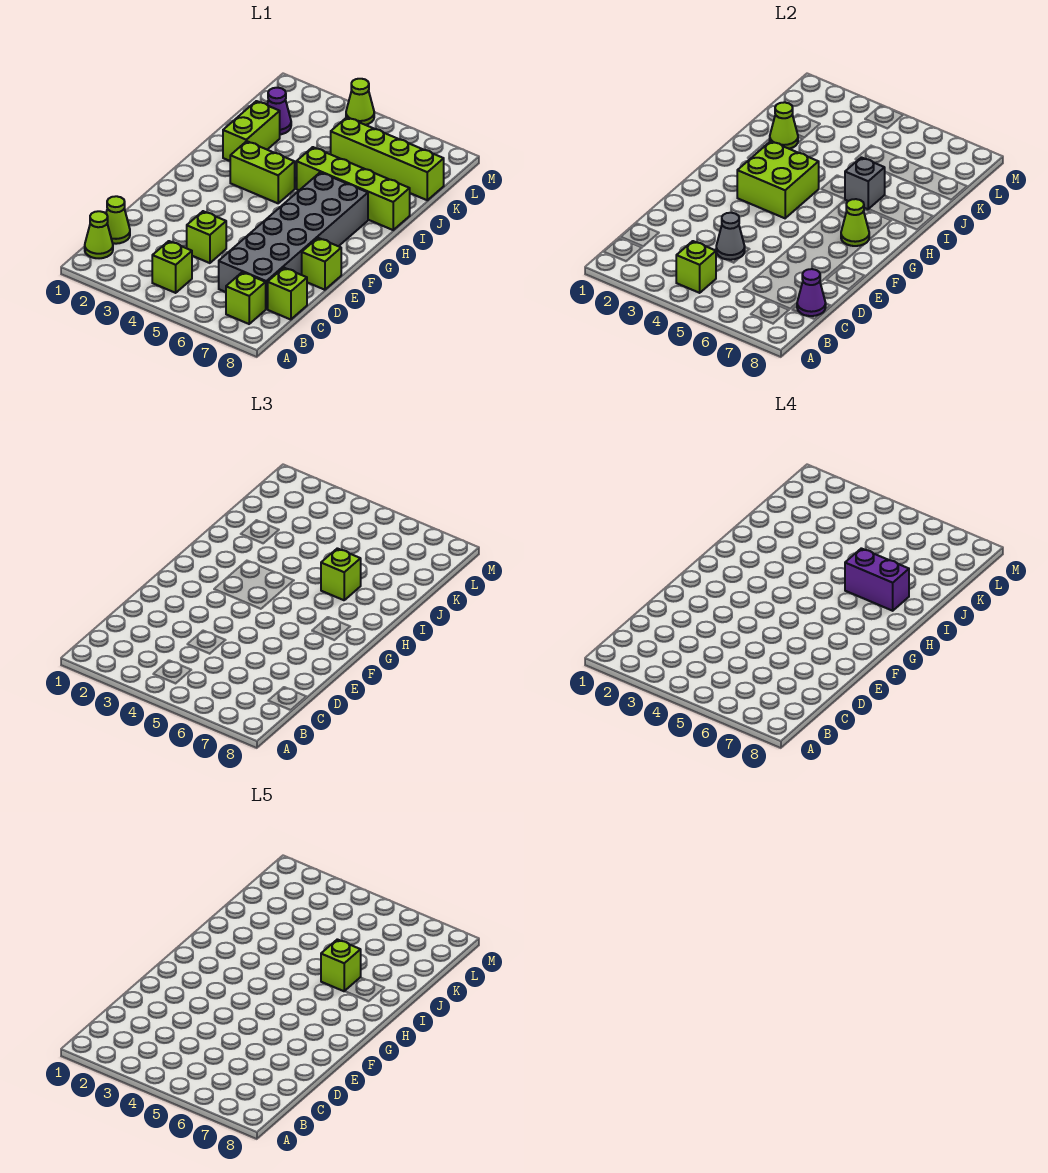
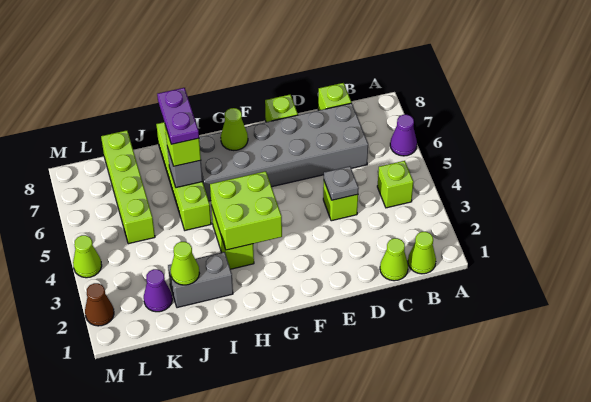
lime 1x1 brick [676,241,716,293] -> none
lime 1x1 brick [226,272,266,324] -> none
purple 1x1 cone [797,269,826,316] -> purple 1x1 cone moved to [390,115,417,156]
grey 1x1 cone [716,213,745,260] -> grey 1x1 plate [324,166,359,200]
lime 1x2 brick [223,101,280,161] -> grey 1x2 brick [168,252,233,308]
purple 1x2 brick [845,548,909,611] -> purple 1x2 plate [157,88,199,144]
lime 1x1 brick [321,939,361,991] -> none
none -> brown 1x1 cone [85,283,114,326]

